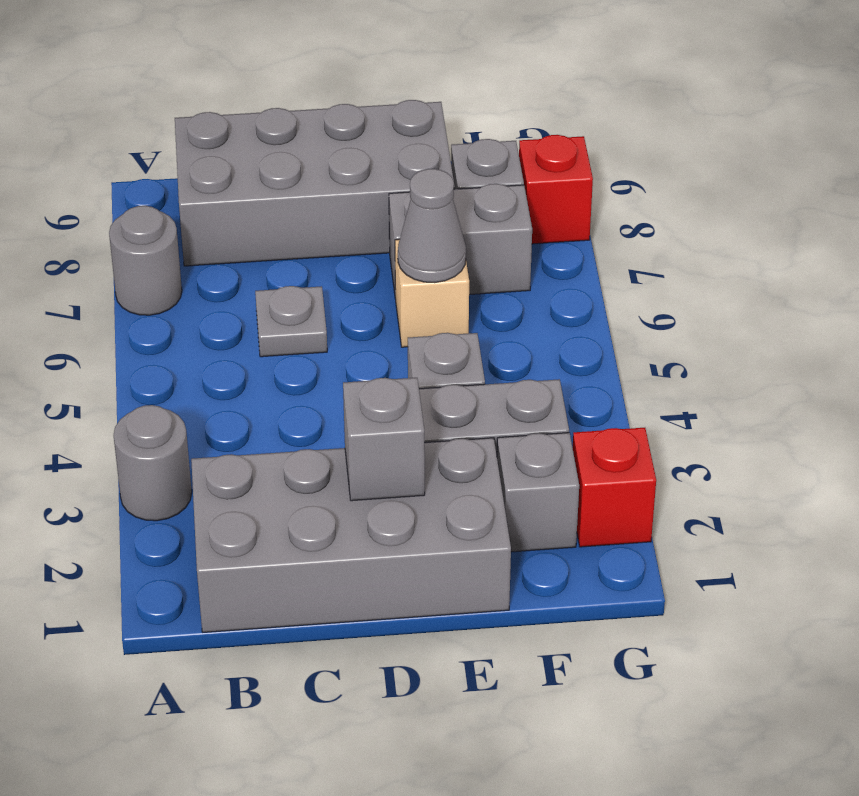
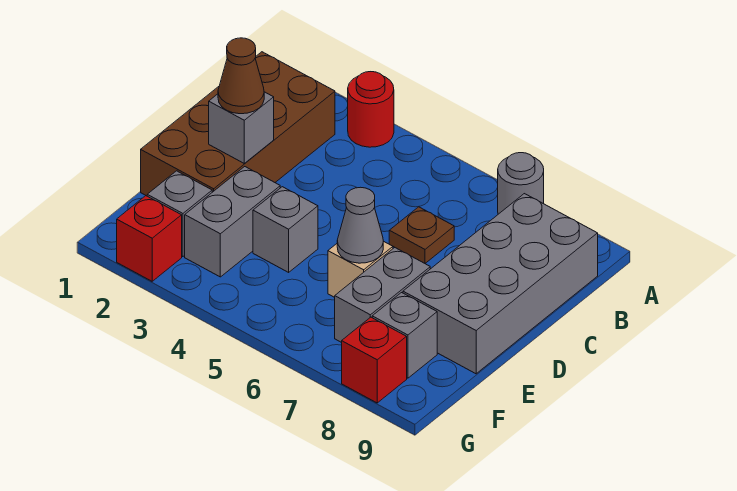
grey 1x1 round brick [114,405,192,521] -> red 1x1 round brick [348,72,394,147]
grey 2x4 brick [191,438,511,632] -> brown 2x4 brick [141,52,335,196]
grey 1x1 plate [255,286,327,357] -> brown 1x1 plate [389,207,454,263]
none -> brown 1x1 cone [218,38,264,114]

